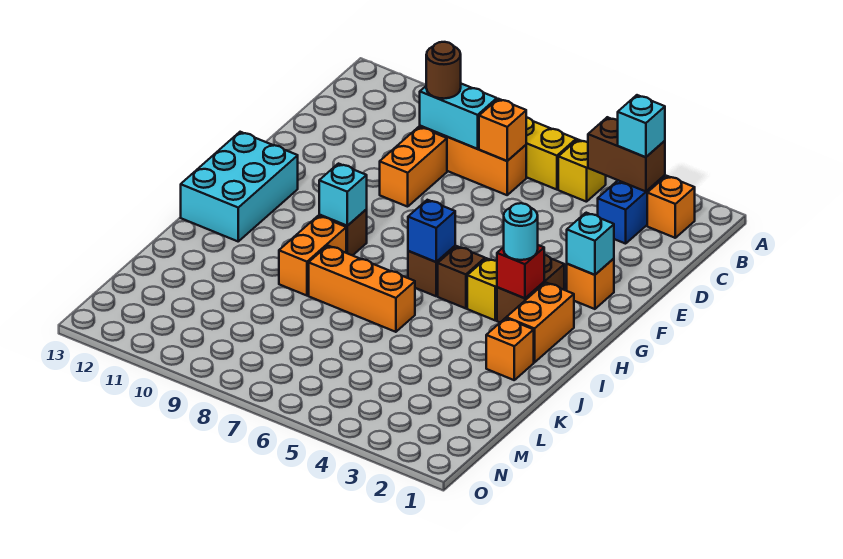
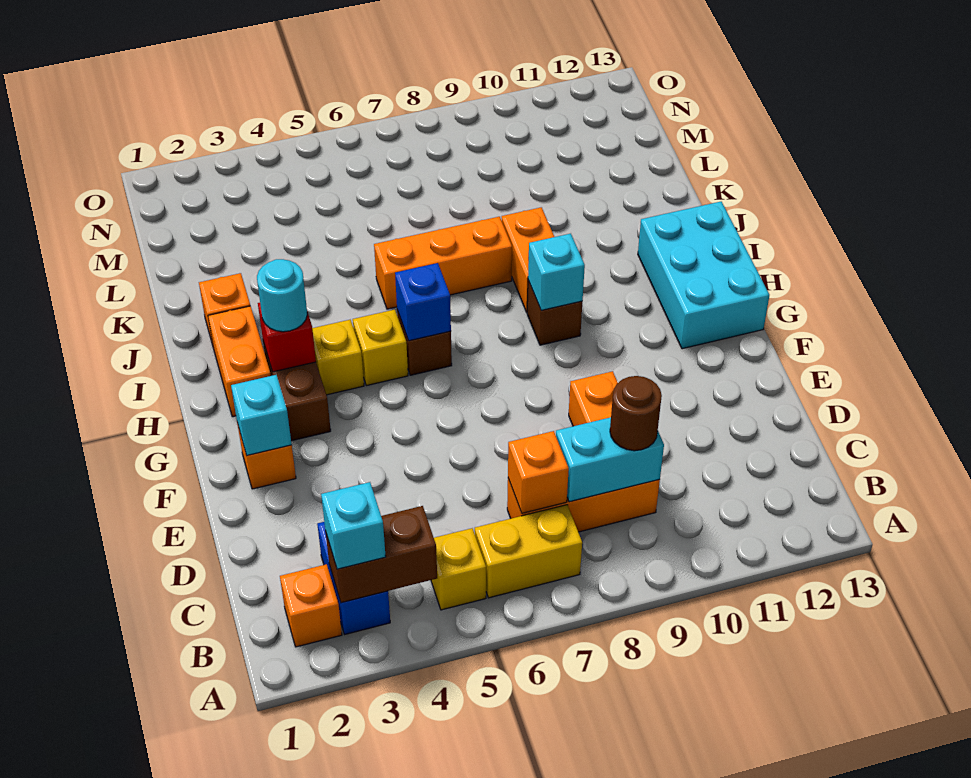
brown 1x1 brick [438,246,485,308] -> yellow 1x1 brick [353,310,408,386]

